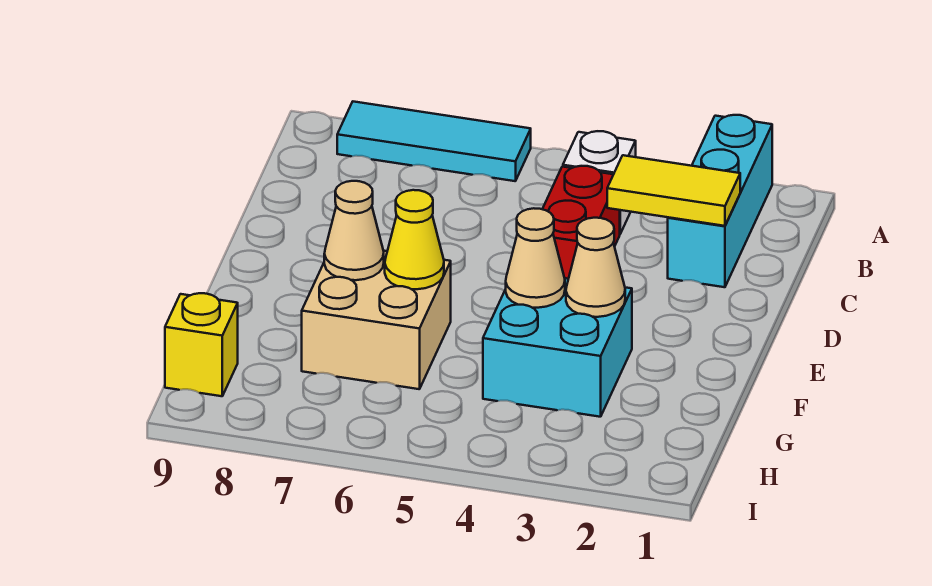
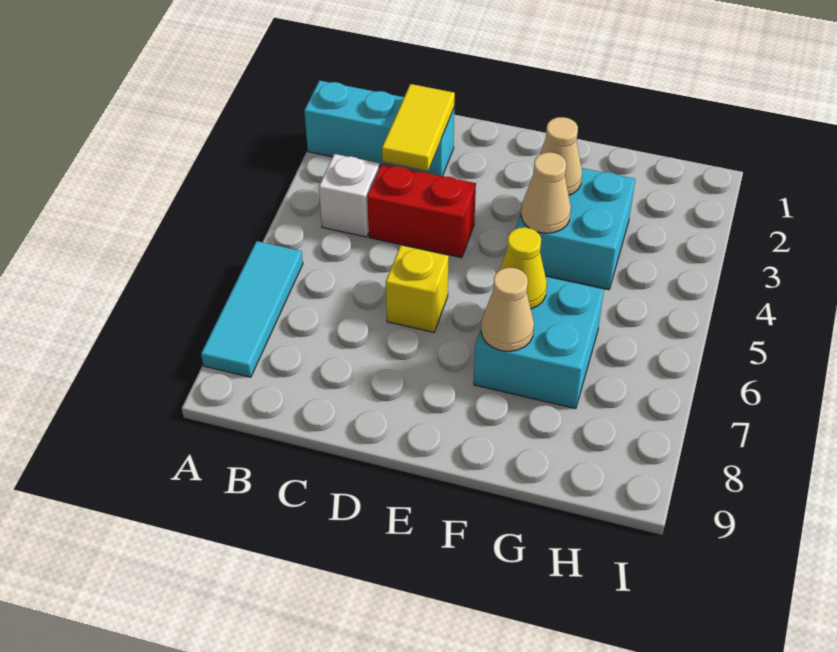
tan 2x2 brick [302,251,451,389] -> cyan 2x2 brick [474,277,604,409]
yellow 1x1 brick [165,293,238,396] -> yellow 1x1 brick moved to [386,245,449,332]

